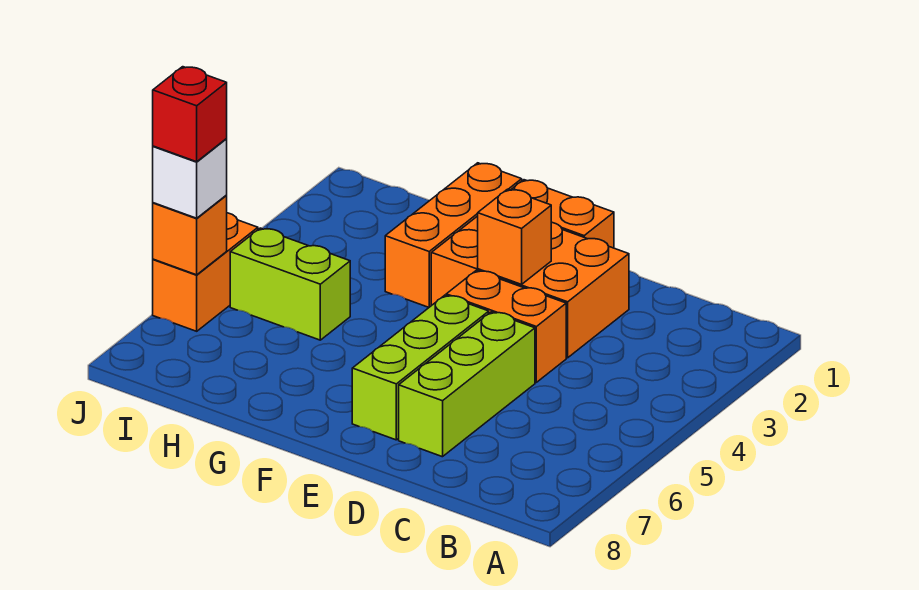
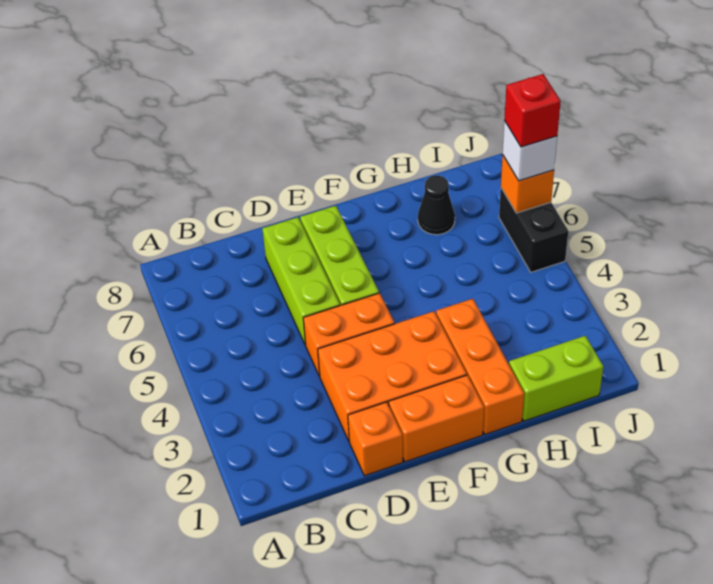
orange 1x1 brick [478,189,551,284] -> orange 1x1 brick moved to [348,402,403,476]
lime 1x2 brick [230,228,350,340] -> lime 1x2 brick moved to [509,336,603,421]
none -> black 1x1 cone [418,175,455,235]
orange 1x2 brick [153,213,258,331] -> black 1x2 brick [499,188,568,272]

